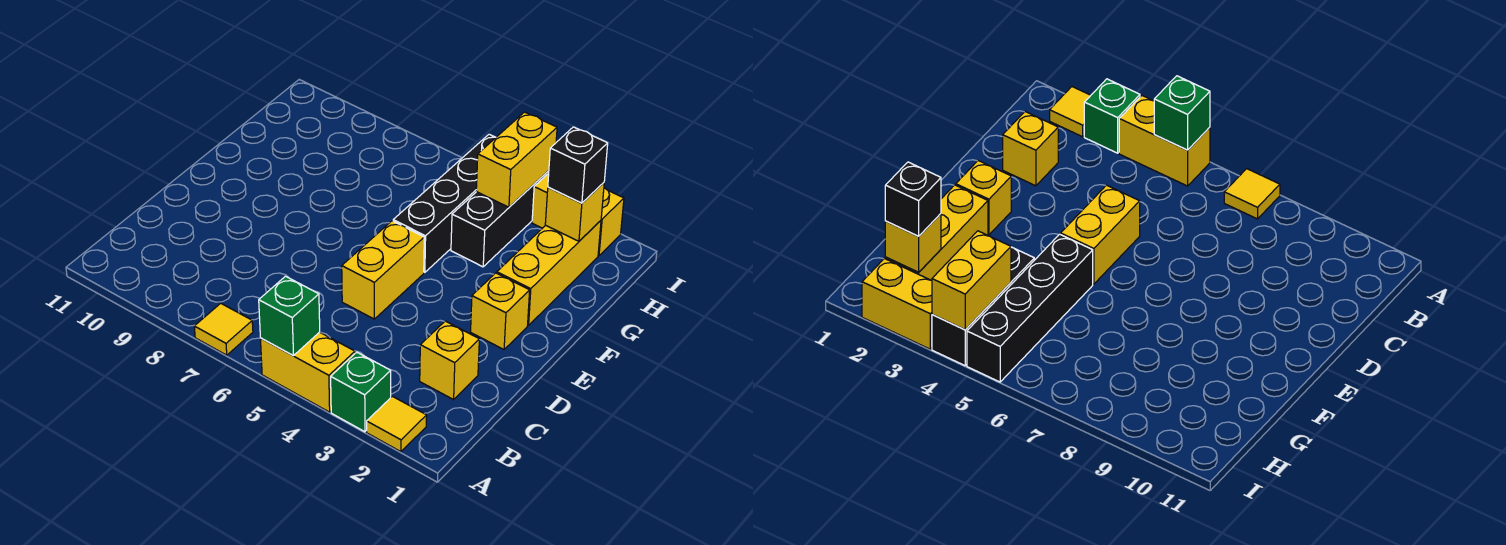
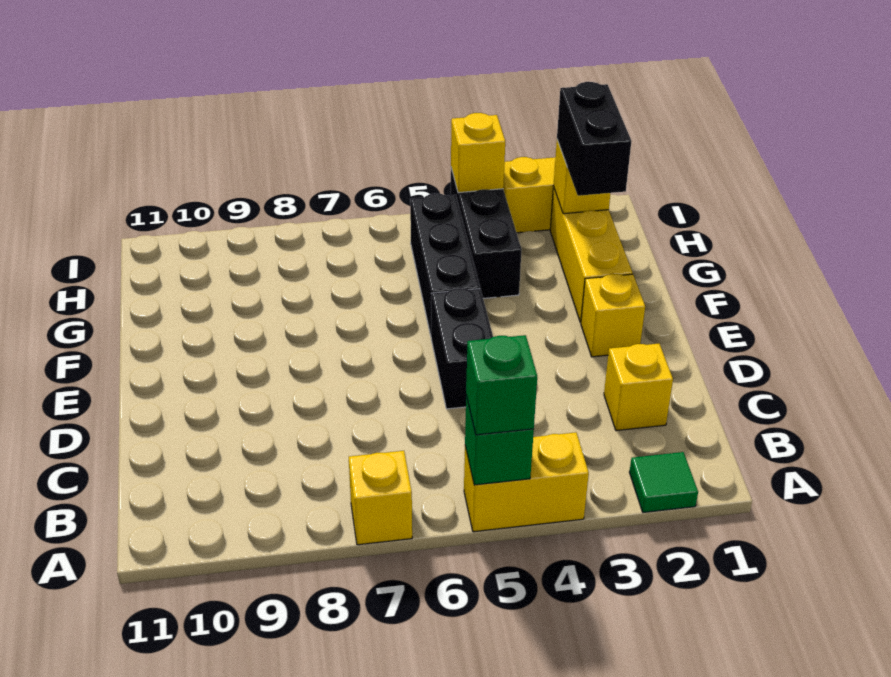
yellow 1x1 tile [367,396,427,452] -> green 1x1 tile [629,452,698,512]
green 1x1 brick [331,352,391,432] -> green 1x1 brick moved to [466,335,537,435]
yellow 1x1 tile [194,303,253,355] -> yellow 1x1 brick [349,451,412,545]
yellow 1x2 brick [342,221,424,319] -> black 1x2 brick [431,288,493,409]
black 1x4 brick [393,134,496,272] -> black 1x3 brick [410,193,480,336]
black 1x1 brick [548,127,608,203] -> black 1x2 brick [557,82,631,196]
yellow 1x2 brick [476,112,557,207] -> yellow 1x1 brick [451,113,505,193]

